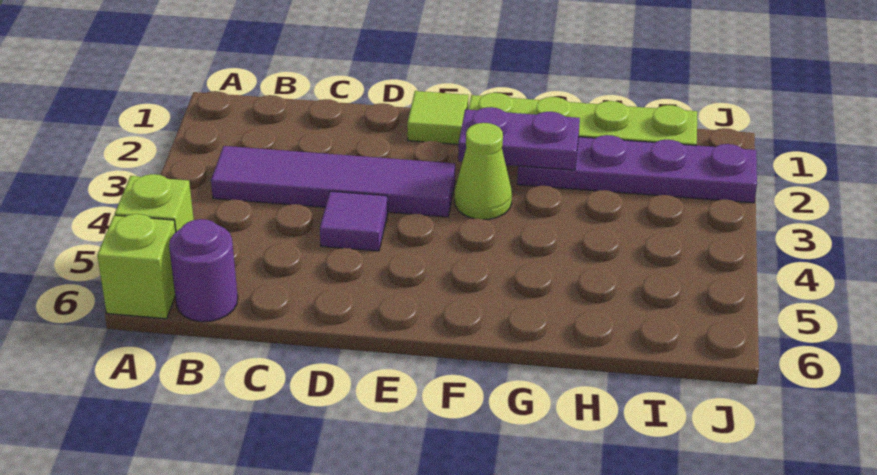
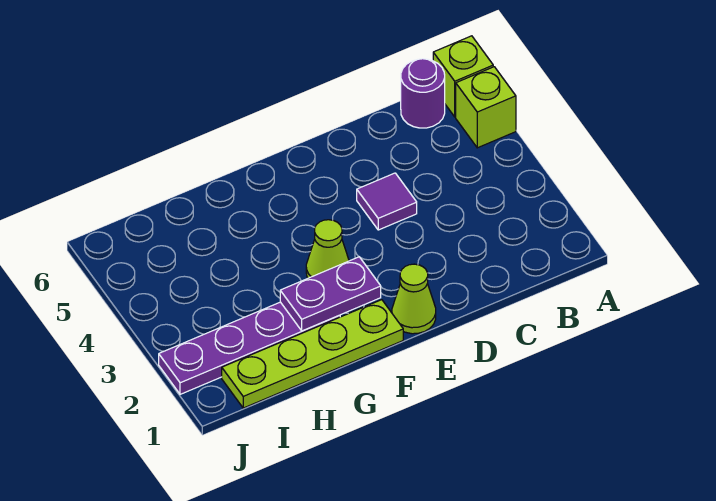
purple 1x4 tile [211,146,455,217] -> none
lime 1x1 tile [407,91,468,144] -> lime 1x1 cone [392,264,436,334]

